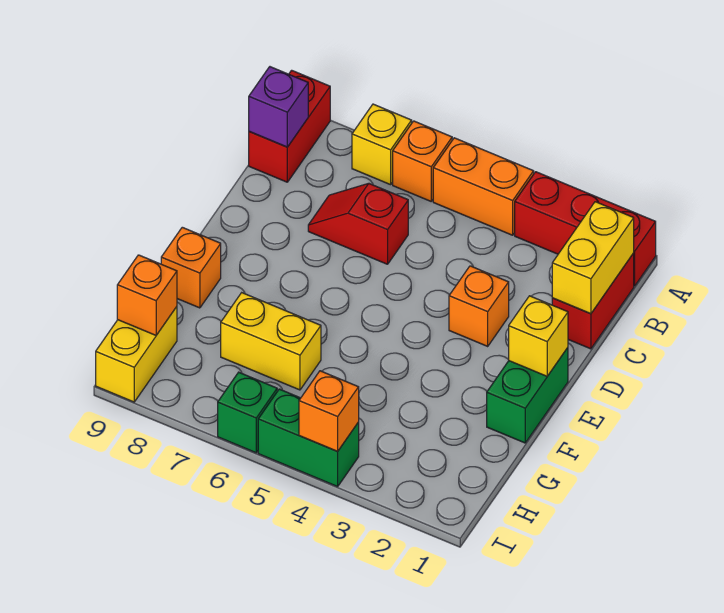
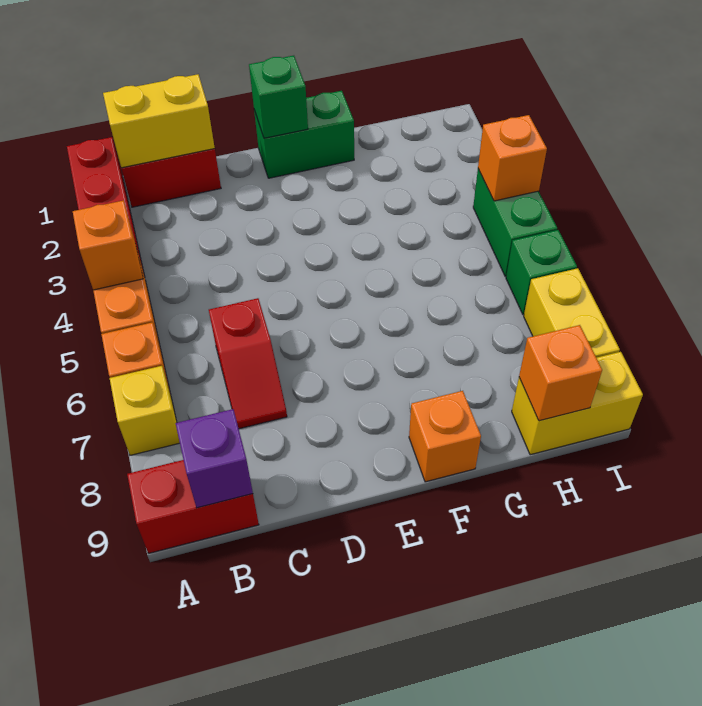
orange 1x1 brick [449,266,509,346] -> orange 1x1 brick moved to [73,200,143,290]
yellow 1x1 brick [509,296,568,376] -> green 1x1 brick [249,56,308,138]
yellow 1x2 brick [221,293,321,390] -> yellow 1x2 brick moved to [524,268,620,358]

